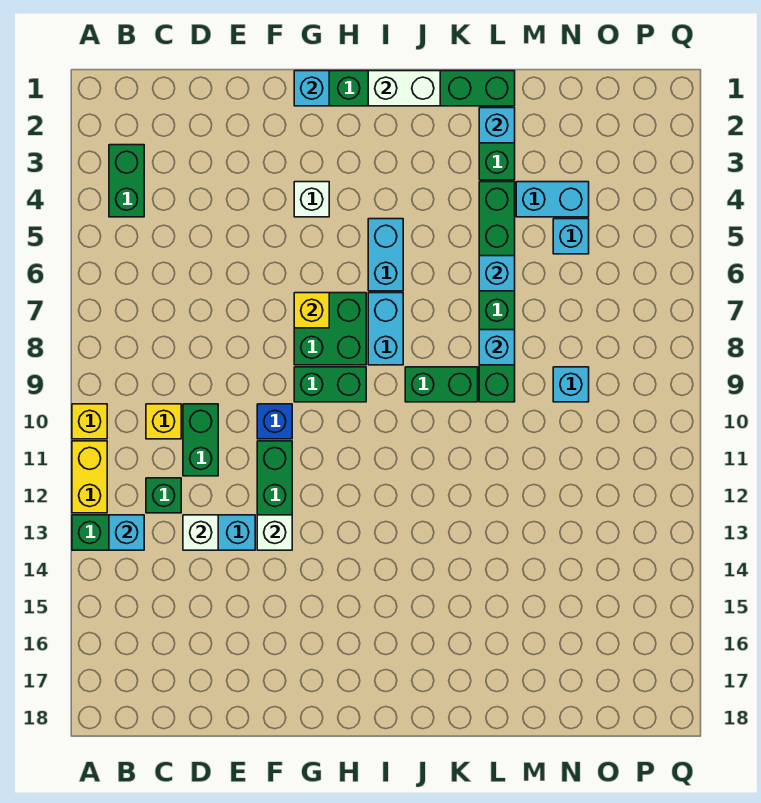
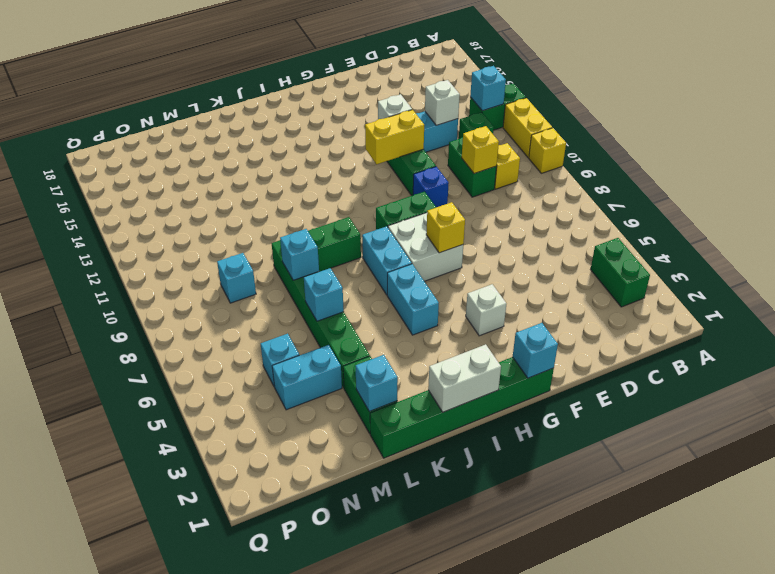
none -> yellow 1x1 brick [462,126,499,174]
none -> yellow 1x2 brick [365,110,424,164]
green 2x2 brick [294,293,366,365] -> white 2x2 brick [388,213,463,281]

